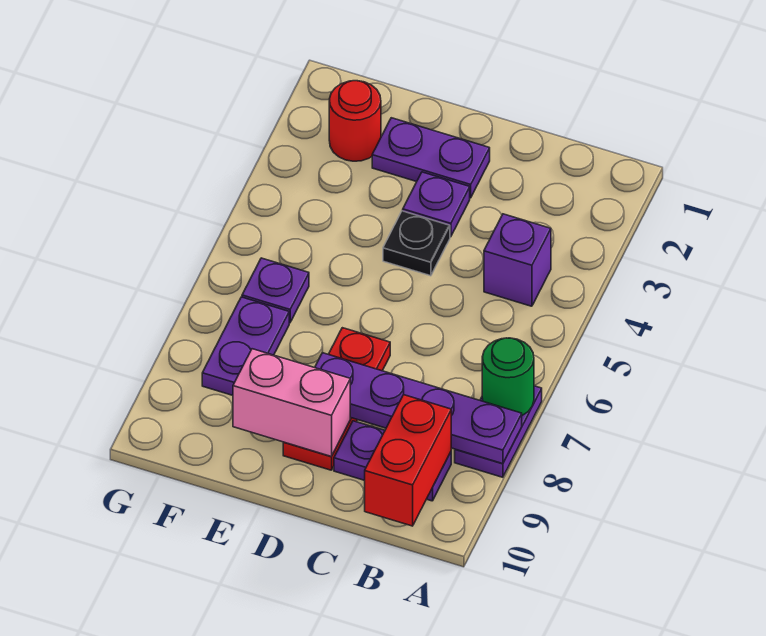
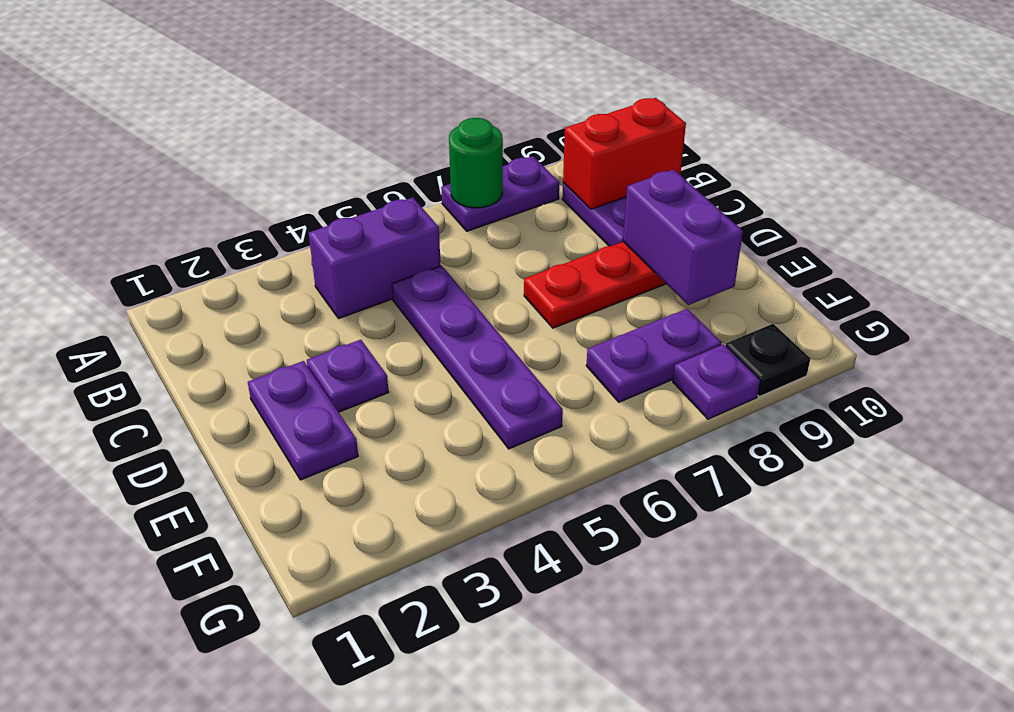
purple 1x4 plate [315,353,522,464] -> purple 1x4 plate moved to [392,266,563,449]
purple 1x1 brick [484,214,551,306] -> purple 1x2 brick [309,197,441,319]
black 1x1 plate [383,211,450,276] -> black 1x1 plate moved to [726,324,810,397]
pink 1x2 brick [233,349,350,457] -> purple 1x2 brick [623,170,743,305]
red 1x1 round brick [329,81,381,161] -> none
purple 1x1 plate [242,258,309,323] -> purple 1x1 plate moved to [673,344,760,419]

